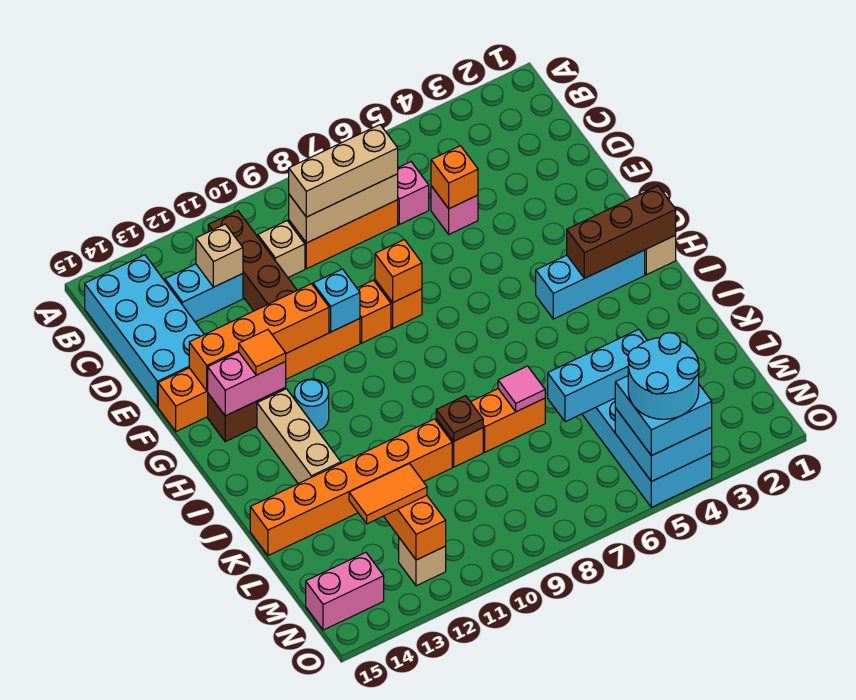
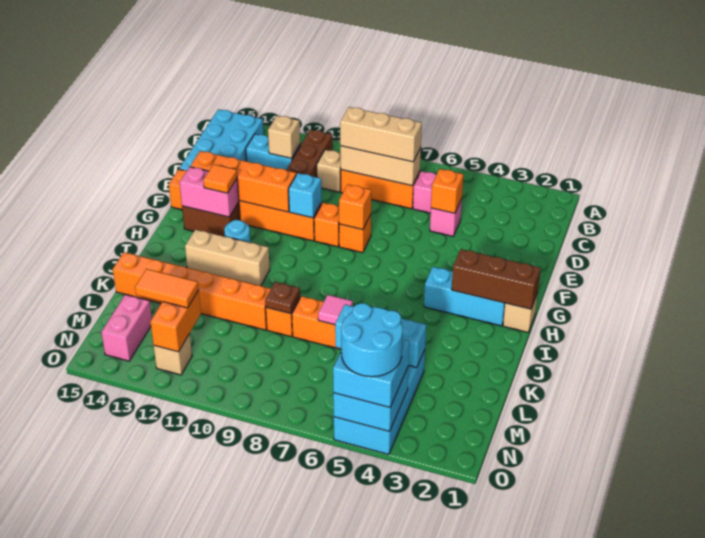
tan 1x3 brick [257,389,341,484] -> tan 1x3 brick turned to [185,230,270,286]
pink 1x2 brick [306,552,384,630] -> pink 1x2 brick turned to [101,295,152,361]

